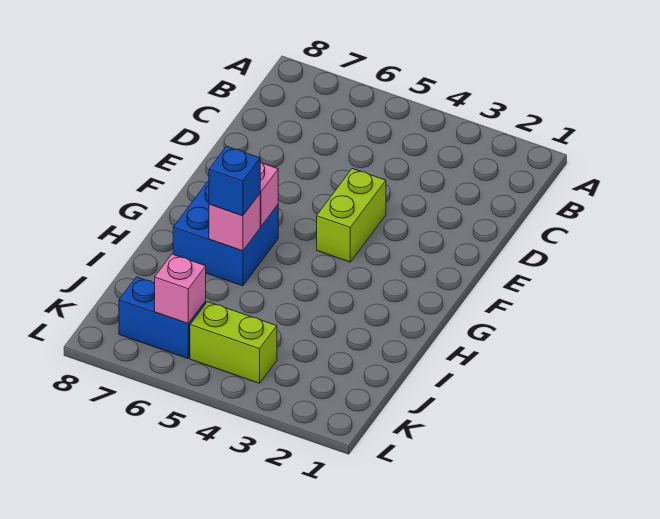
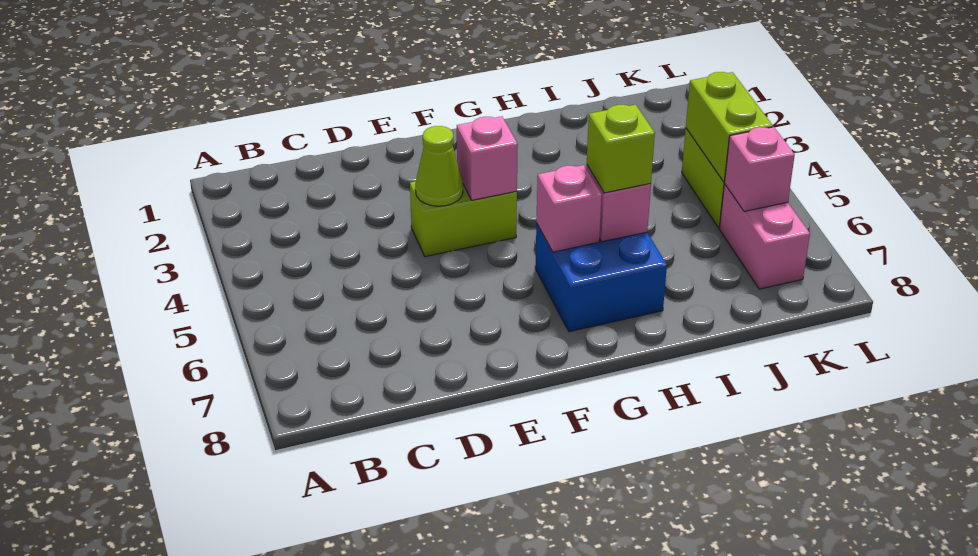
none -> lime 1x1 cone [415,126,463,206]
none -> pink 1x1 brick [457,116,518,200]
blue 1x1 brick [209,146,260,216] -> lime 1x1 brick [587,105,655,193]
none -> lime 1x2 brick [686,72,773,182]
blue 1x2 brick [119,277,206,358] -> pink 1x2 brick [719,184,810,289]

